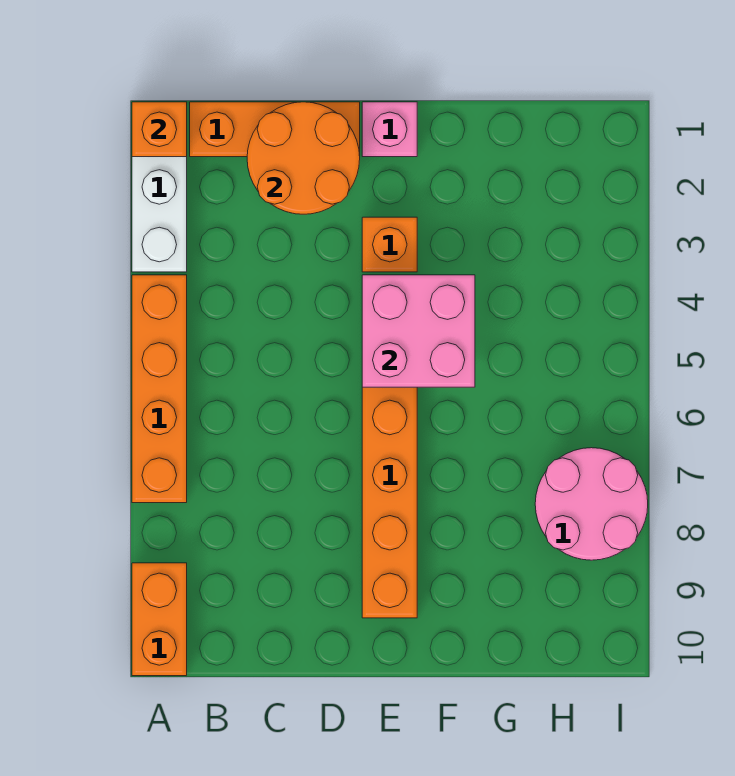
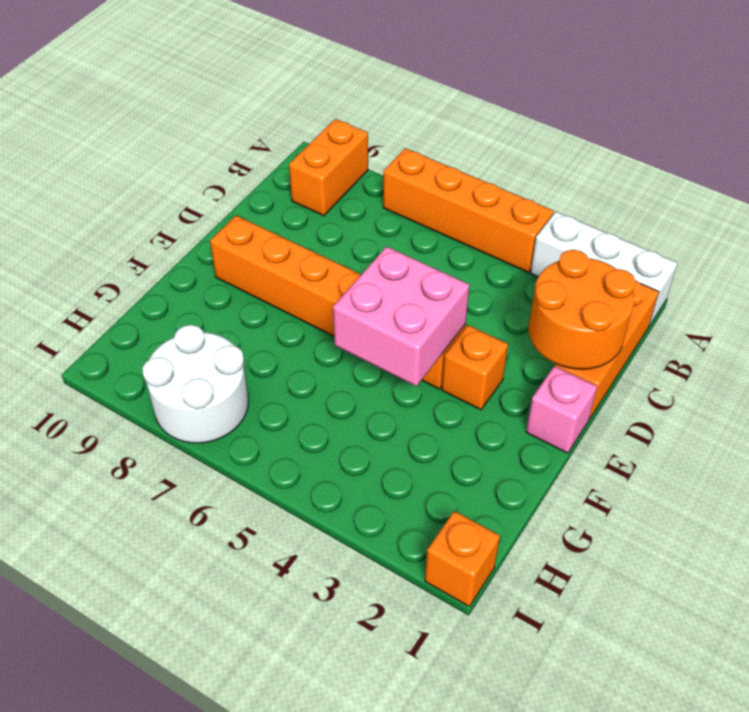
orange 1x1 brick [132,102,187,157] -> orange 1x1 brick moved to [425,511,500,606]
orange 1x2 brick [132,563,187,676] -> orange 1x2 brick turned to [289,119,368,216]
pink 2x2 round brick [535,448,648,560] -> white 2x2 round brick [142,325,248,443]

